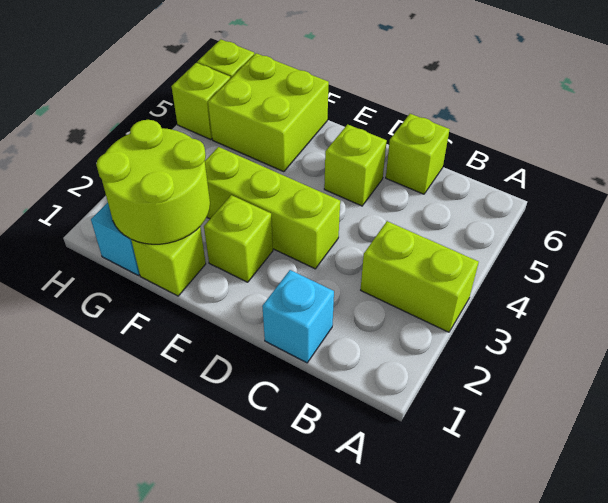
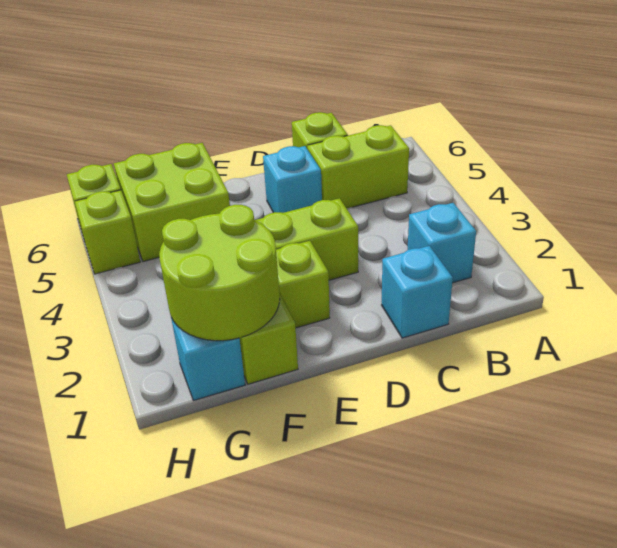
lime 1x2 brick [361,221,479,332] -> lime 1x2 brick moved to [307,125,409,208]
none -> cyan 1x1 brick [408,203,476,283]
lime 1x1 brick [324,124,387,206] -> cyan 1x1 brick [263,146,322,213]

